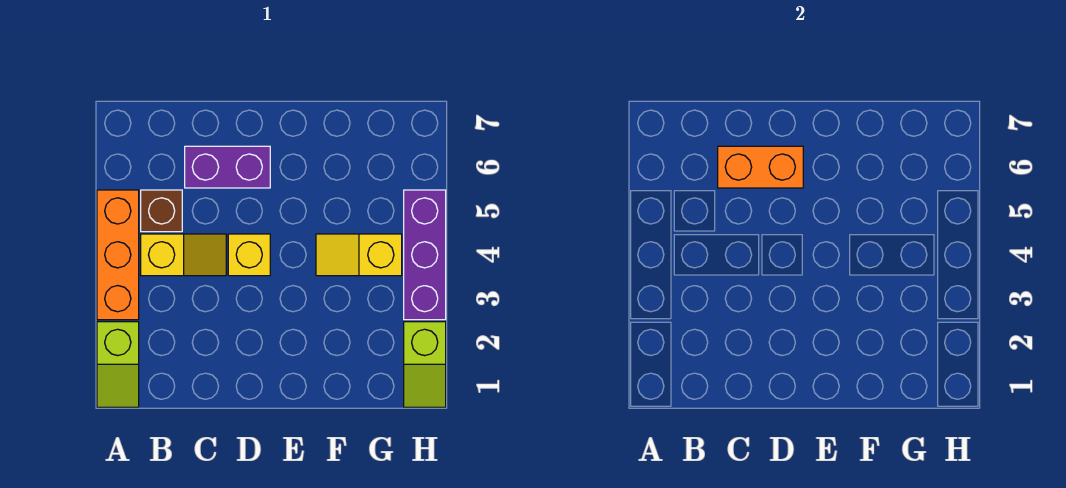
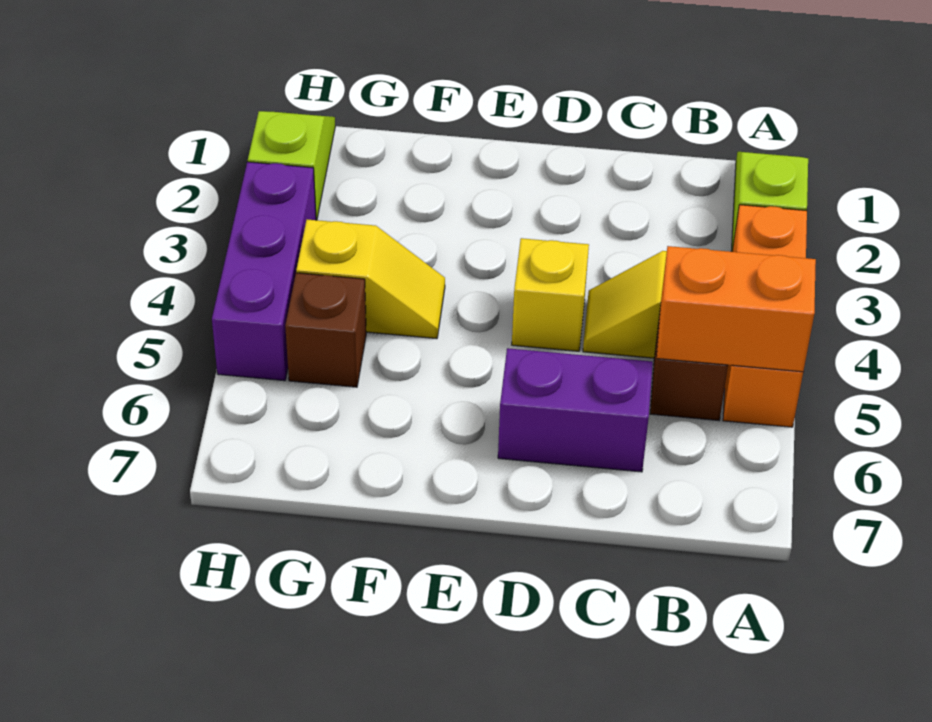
orange 1x2 brick [718,146,803,188] -> orange 1x2 brick moved to [657,246,816,372]
none -> brown 1x1 brick [285,273,366,387]

